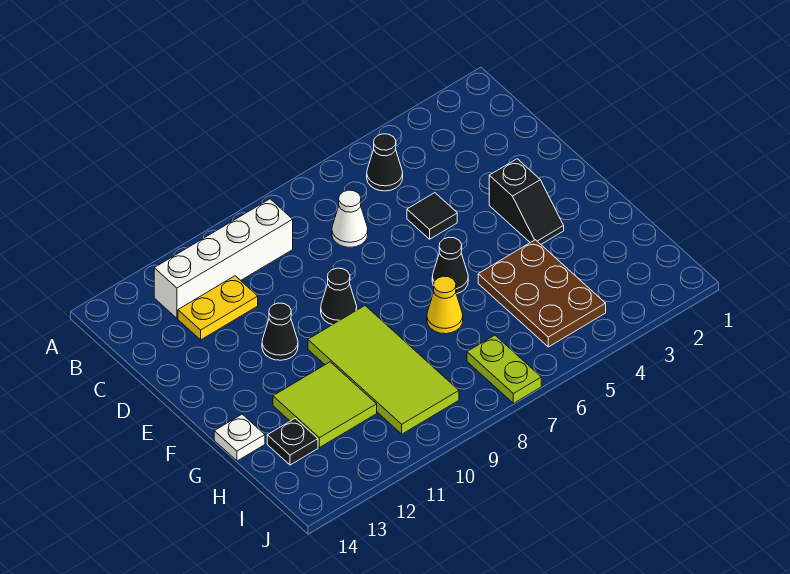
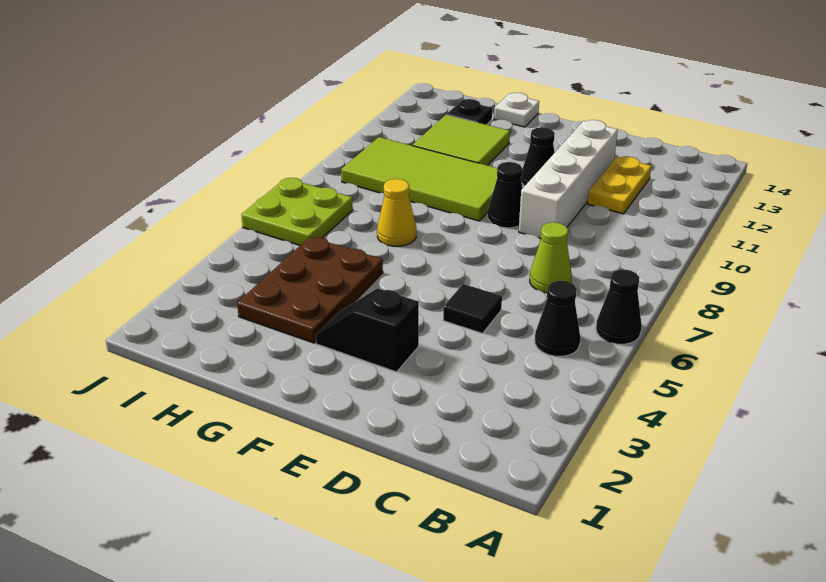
white 1x4 brick [154,199,293,318] -> white 1x4 brick moved to [519,120,618,238]
white 1x1 cone [332,190,368,247] -> lime 1x1 cone [530,222,572,293]
black 1x1 cone [432,237,468,294] -> black 1x1 cone moved to [596,269,642,344]
brown 2x3 plate [478,240,606,347] -> brown 2x3 plate turned to [237,237,383,343]
lime 1x2 plate [467,335,541,403] -> lime 2x2 plate [241,178,353,245]

